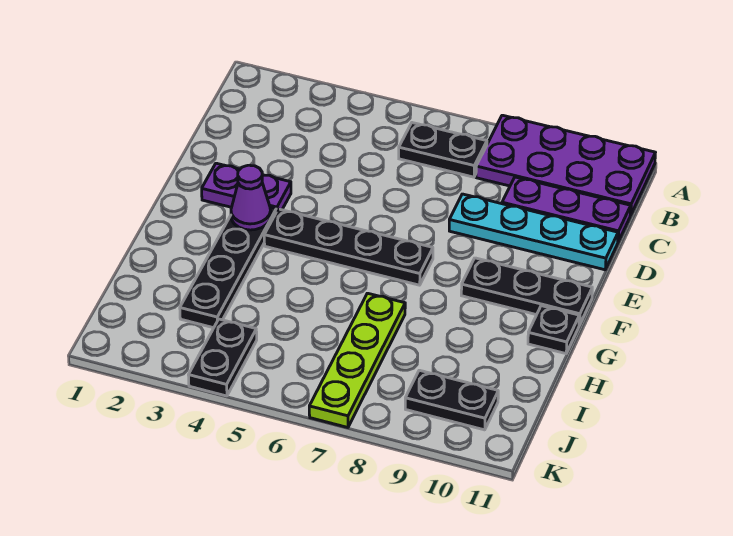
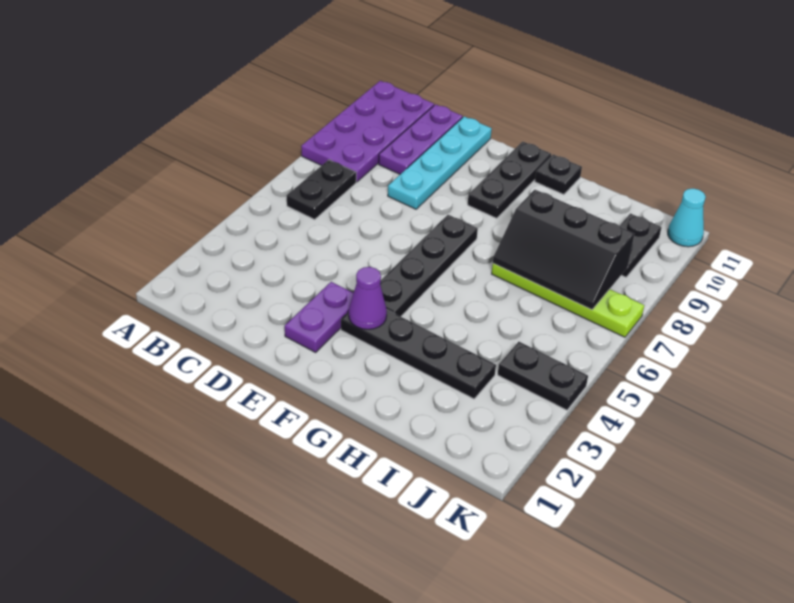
none -> black 2x3 slope [493,190,634,310]
none -> cyan 1x1 cone [668,188,706,247]

